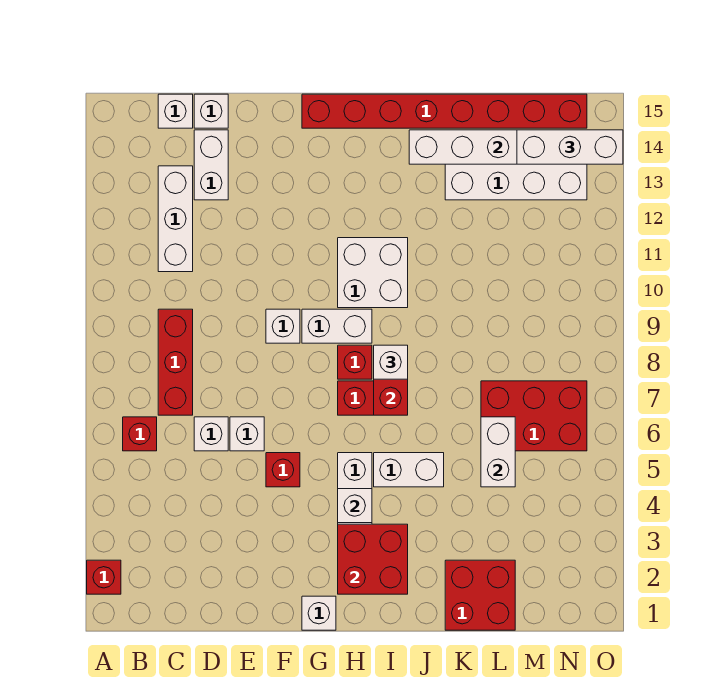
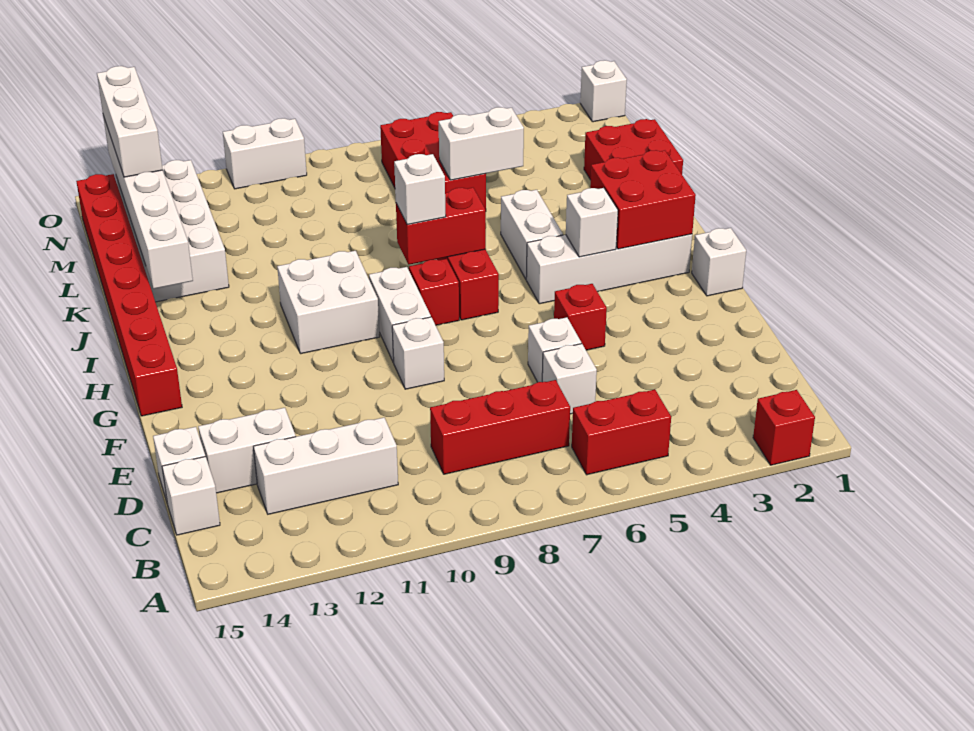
red 1x1 brick [123,417,157,451] -> red 1x2 brick [572,390,671,475]
none -> white 1x1 brick [580,60,627,122]
none -> white 1x2 brick [223,118,307,189]

